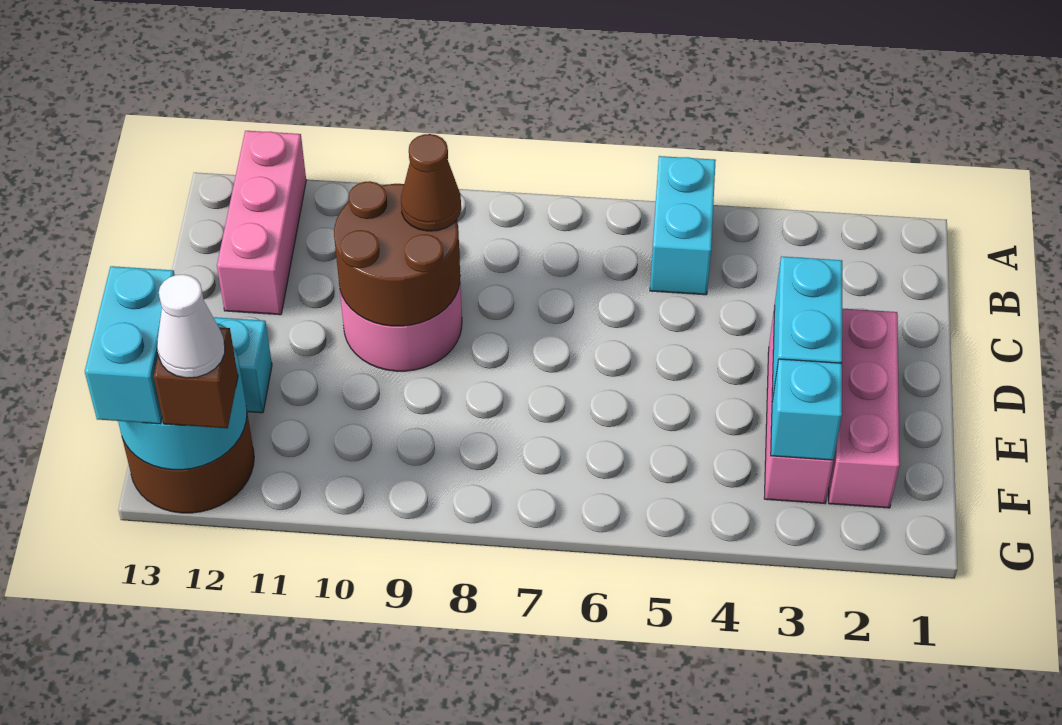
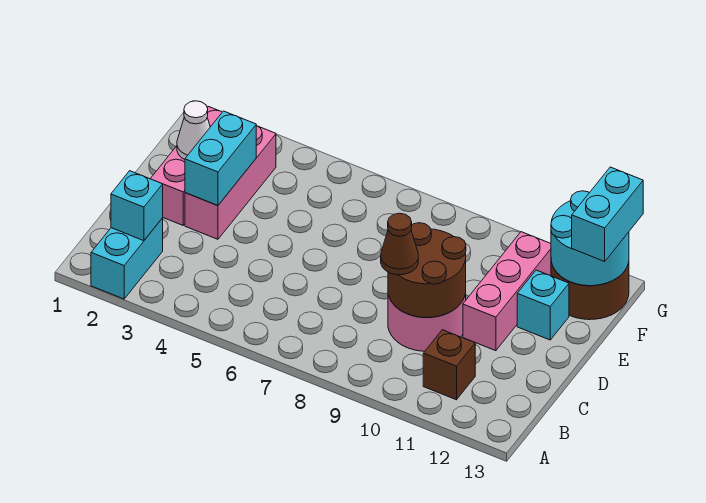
cyan 1x2 brick [650,156,716,295] -> cyan 1x2 brick moved to [91,218,163,299]
pink 1x3 brick [217,131,306,315] -> pink 1x3 brick moved to [463,232,551,351]
cyan 1x1 brick [771,359,842,460] -> cyan 1x1 brick moved to [111,171,163,241]
brown 1x1 brick [154,327,238,428] -> brown 1x1 brick moved to [423,330,475,400]
white 1x1 cone [157,274,225,378] -> white 1x1 cone moved to [177,101,210,159]

